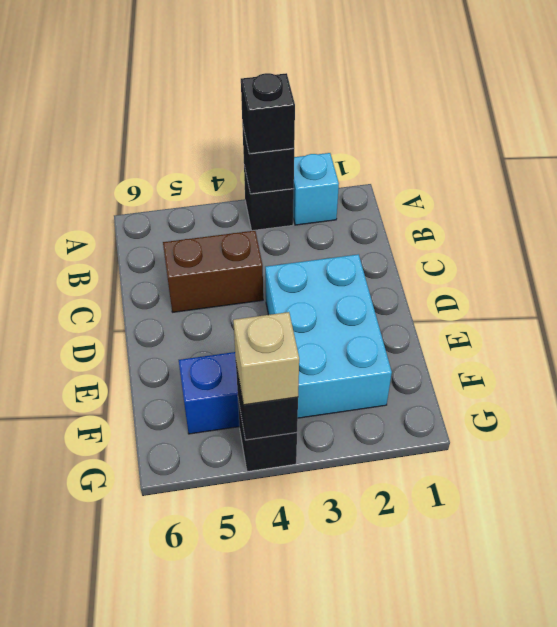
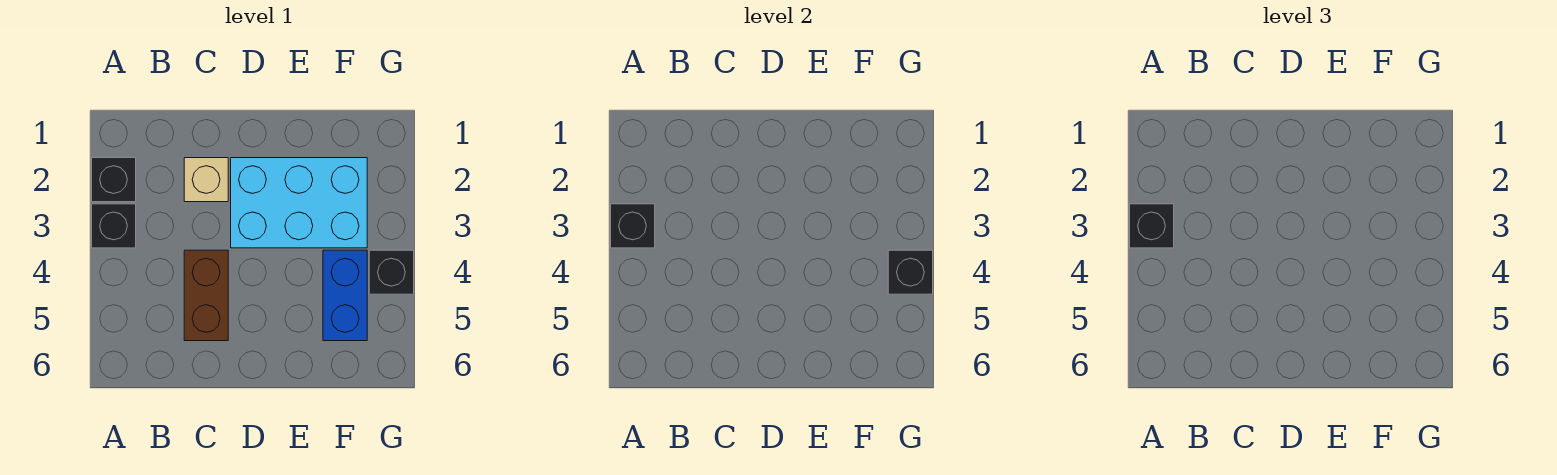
cyan 1x1 brick [293,153,339,225] -> black 1x1 brick [92,158,136,202]
tan 1x1 brick [233,312,299,405] -> tan 1x1 brick moved to [184,158,228,202]

